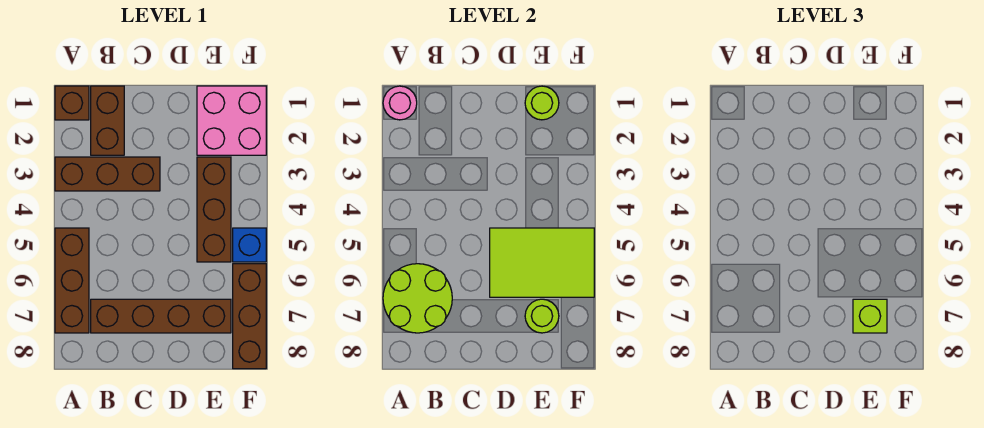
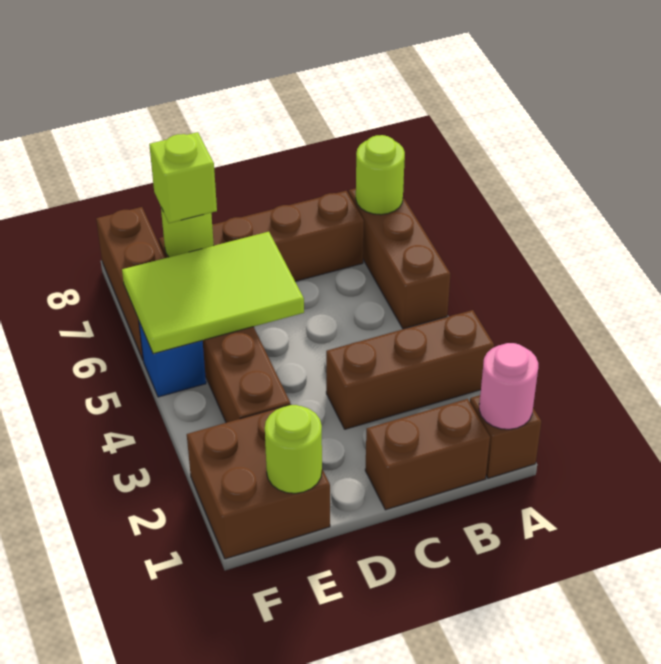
lime 2x2 round brick [383,264,452,333] -> lime 1x1 round brick [356,135,405,215]
brown 1x2 brick [91,86,124,155] -> brown 1x2 brick turned to [365,399,490,510]
pink 2x2 brick [197,86,266,155] -> brown 2x2 brick [187,404,330,559]

